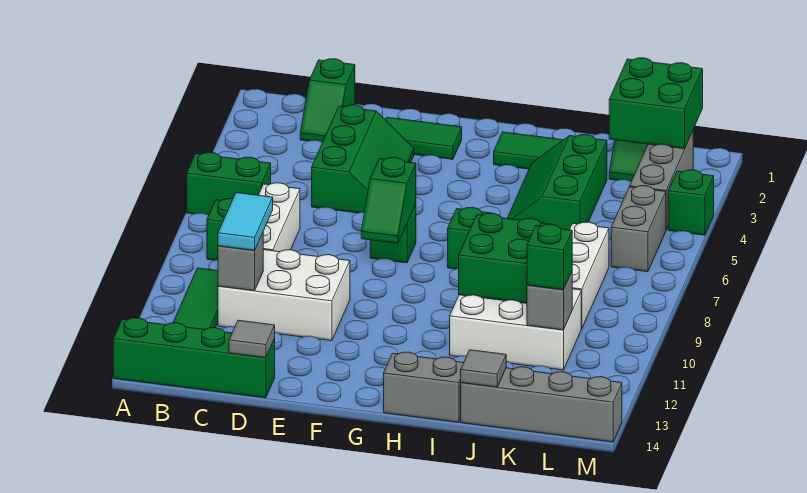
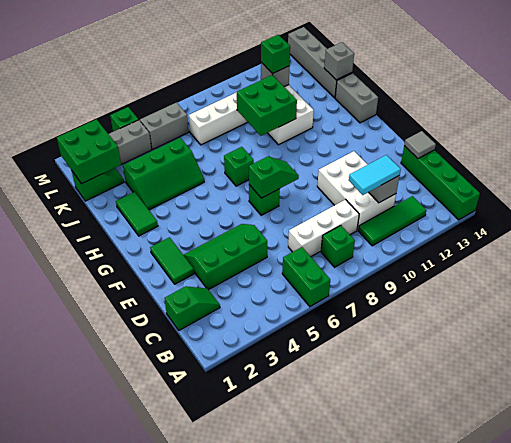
grey 1x1 tile [461,350,506,387] -> grey 1x1 brick [324,42,354,80]

